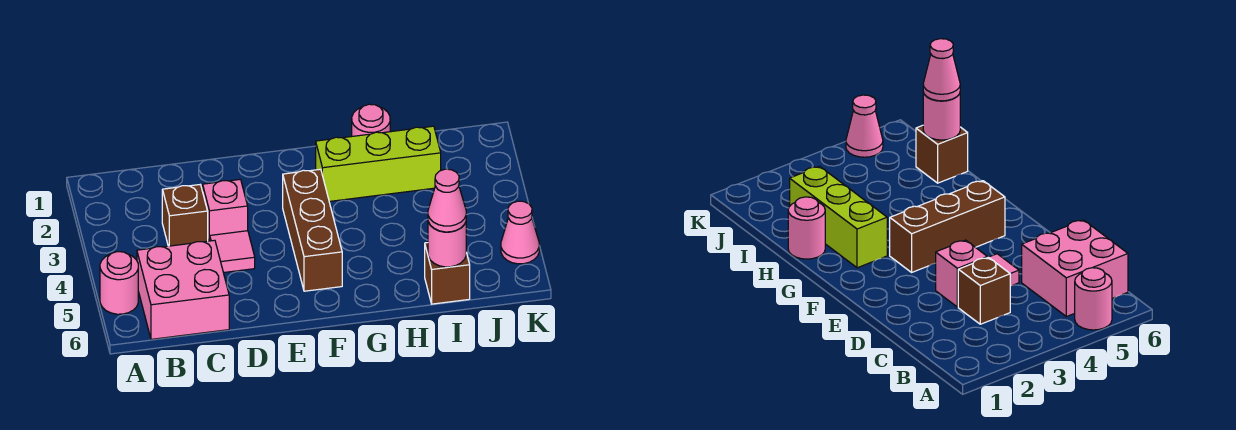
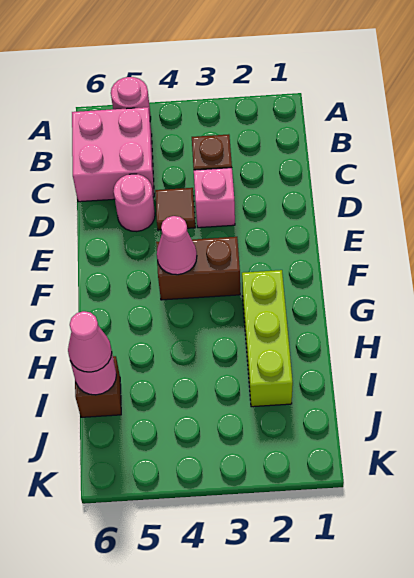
pink 1x1 tile [210,231,255,273] -> brown 1x1 tile [155,188,195,230]
brown 1x3 brick [283,169,342,291] -> brown 1x2 brick [156,237,240,300]
pink 1x1 round brick [352,104,390,136] -> pink 1x1 round brick moved to [114,174,155,232]
pink 1x1 cone [501,201,539,264] -> pink 1x1 cone moved to [157,216,197,275]

